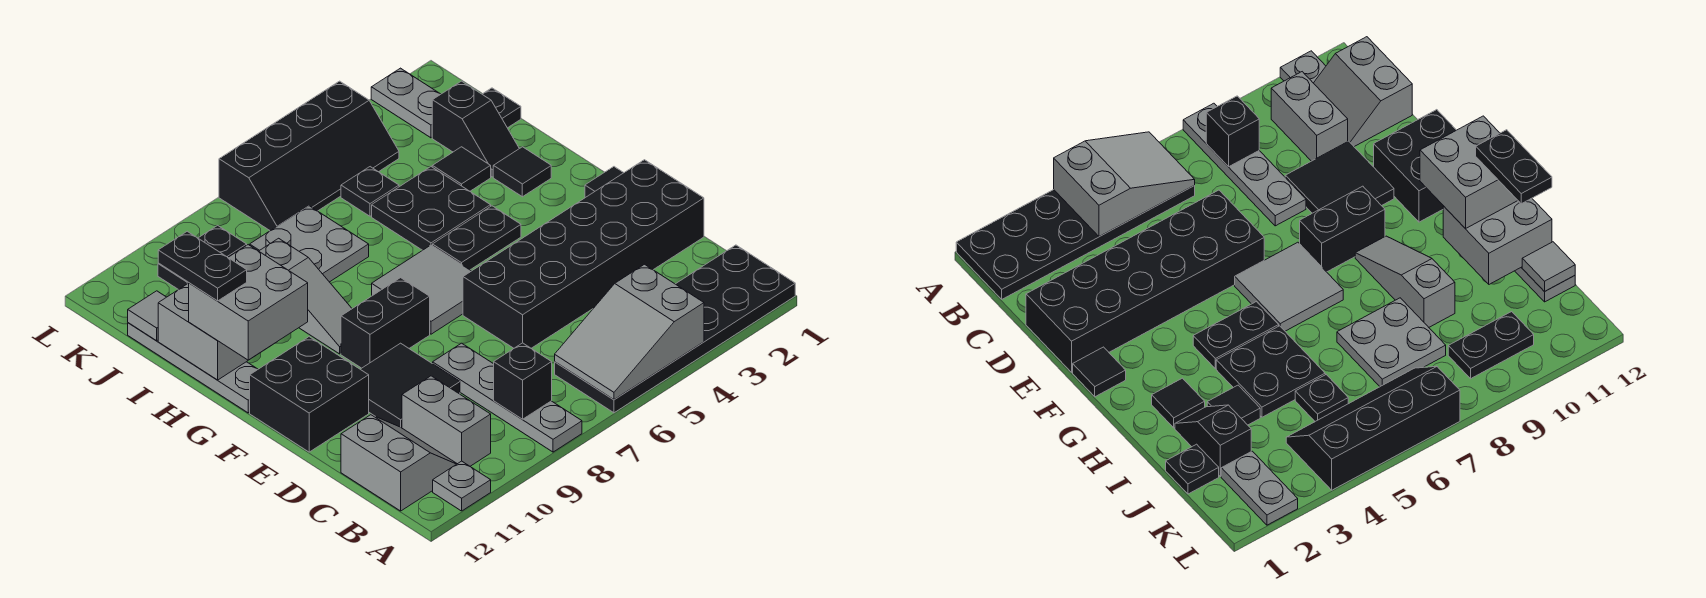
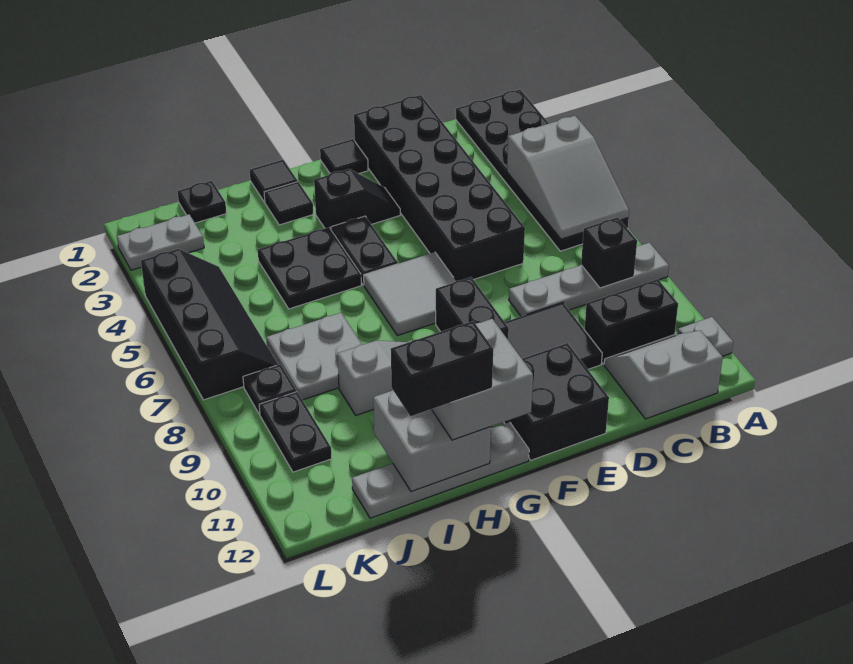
grey 1x2 brick [402,376,491,466] -> black 1x2 brick [585,279,678,364]
black 1x2 plate [158,231,247,301] -> black 1x2 brick [391,321,493,416]
black 1x2 slope [432,81,519,177] -> black 1x2 slope moved to [314,169,400,229]
black 1x1 tile [432,147,491,191] -> black 1x1 tile moved to [250,160,298,202]
black 1x1 plate [341,167,399,216] -> black 1x1 plate moved to [243,364,297,414]
grey 1x1 tile [128,291,166,341] -> none

